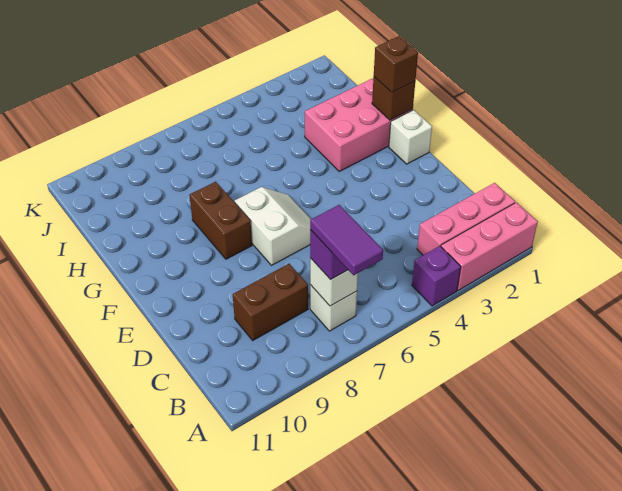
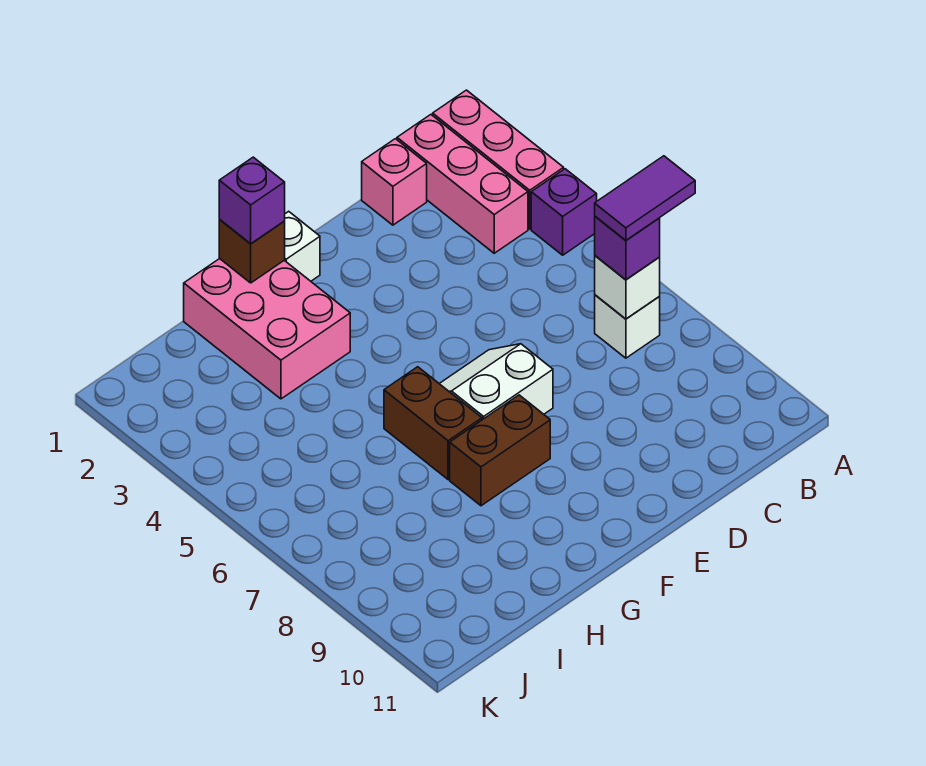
none -> pink 1x1 brick [362,139,427,225]
brown 1x2 brick [233,264,308,340] -> brown 1x2 brick moved to [384,367,482,480]
brown 1x1 brick [374,36,418,92] -> purple 1x1 brick [219,157,285,244]

